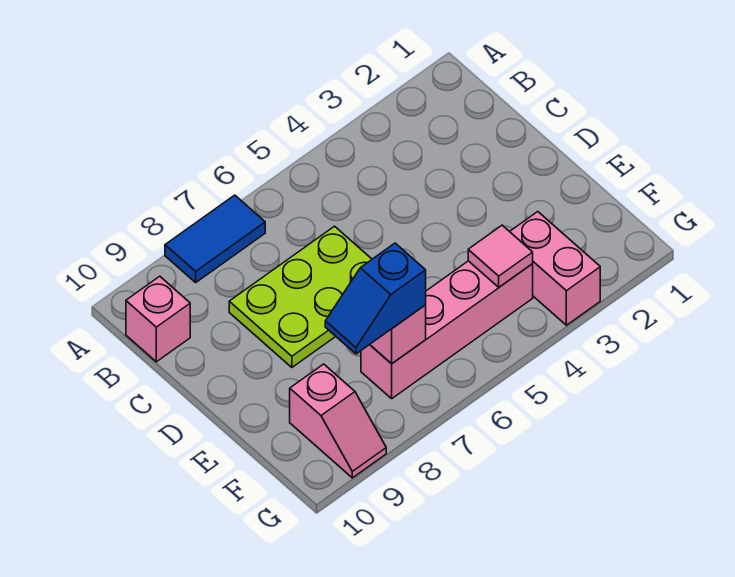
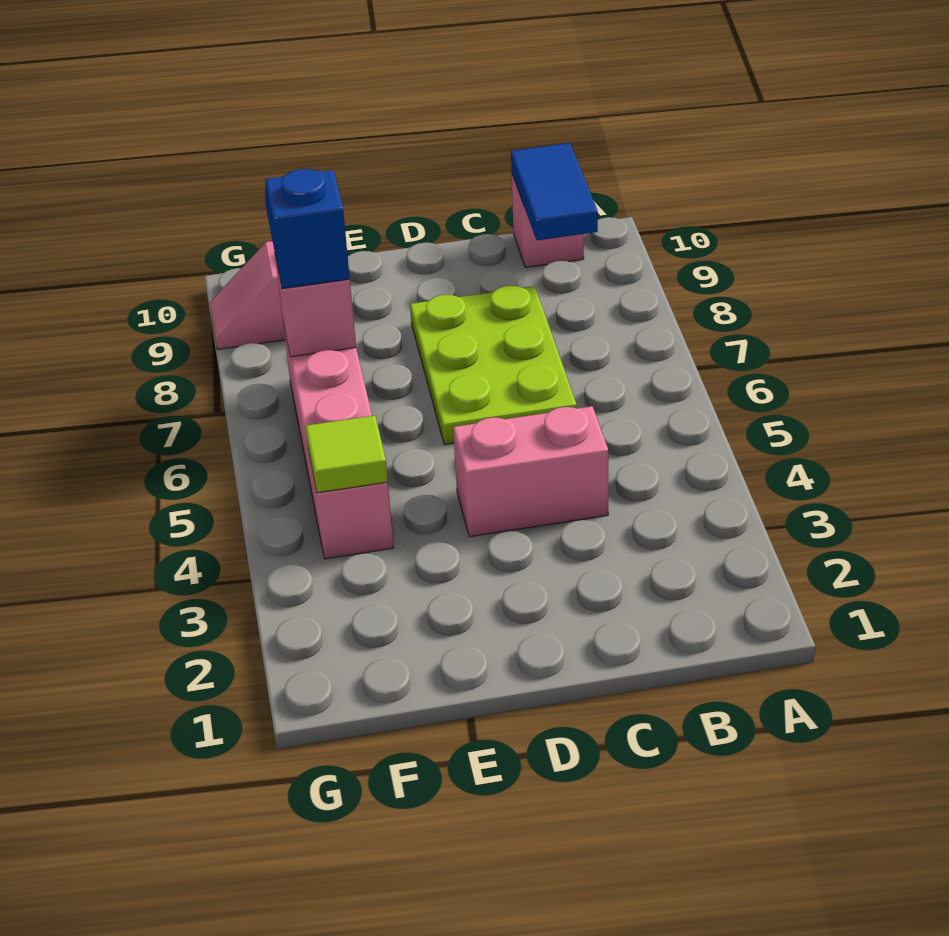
blue 1x2 tile [165,195,265,282] -> blue 1x2 tile moved to [511,143,598,240]
pink 1x2 brick [510,212,600,325] -> pink 1x2 brick moved to [453,406,608,537]
pink 1x1 tile [468,225,533,287] -> lime 1x1 tile [305,415,388,493]

